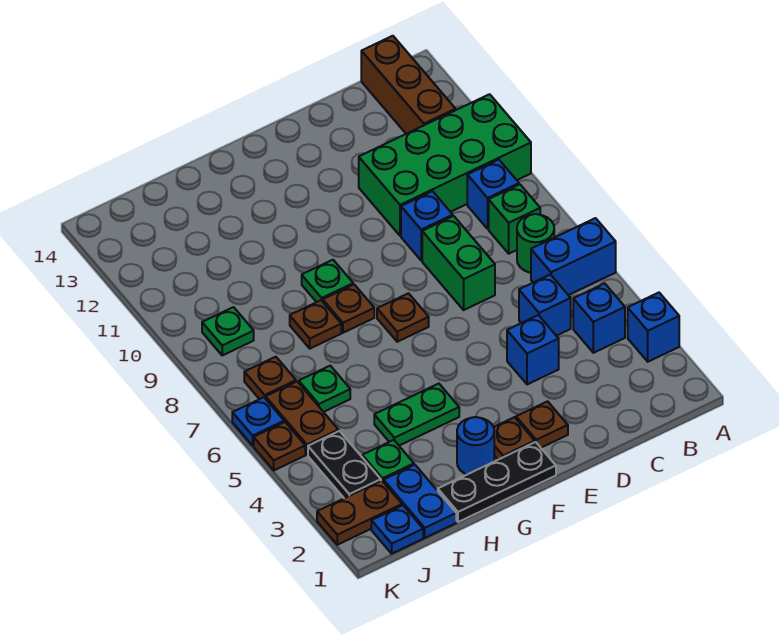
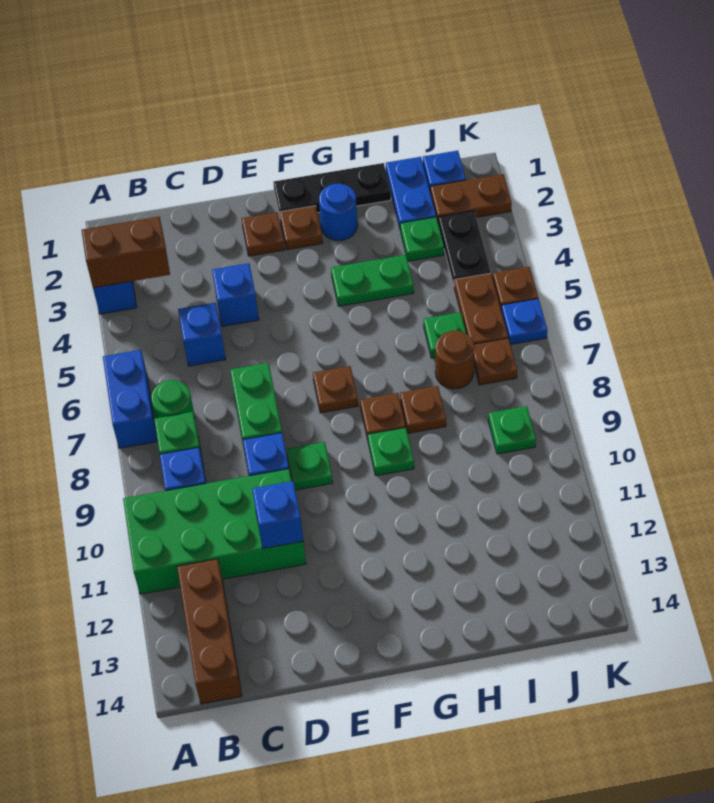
none -> brown 1x2 brick [82,217,170,288]
blue 1x2 brick [531,218,616,295] -> blue 1x2 brick turned to [103,350,157,448]
blue 1x1 brick [573,283,625,353] -> blue 1x1 brick moved to [252,481,303,549]
none -> green 1x1 plate [286,442,333,490]
none -> brown 1x1 round brick [435,331,474,389]

